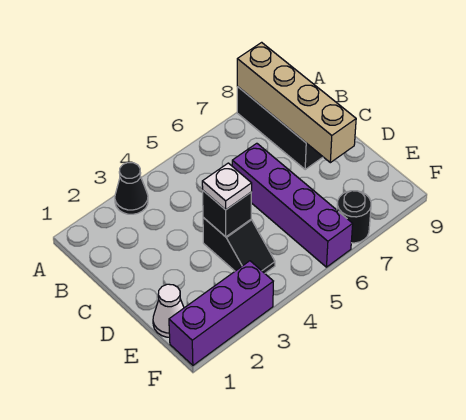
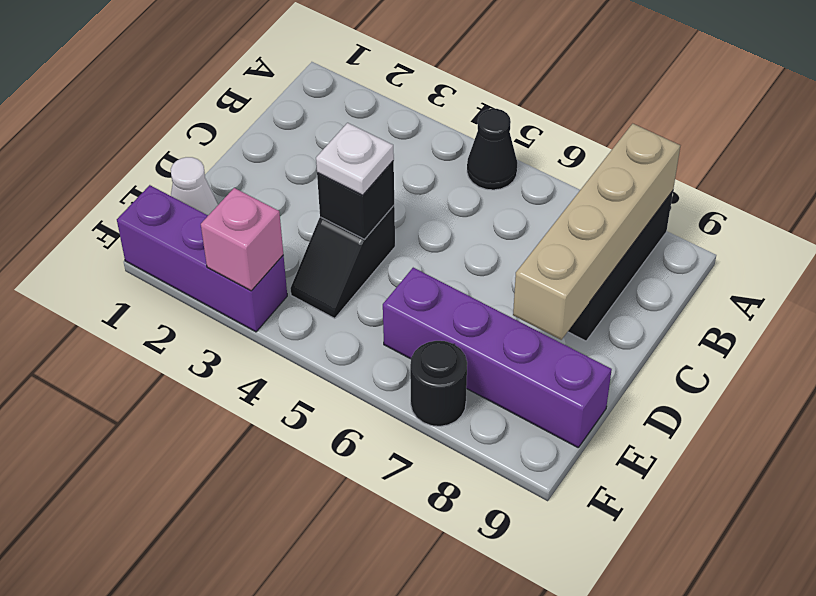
black 1x1 cone [115,163,148,214] -> black 1x1 cone moved to [467,109,517,190]
purple 1x4 brick [232,143,353,267] -> purple 1x4 brick turned to [383,268,612,447]
none -> pink 1x1 brick [201,188,283,291]

